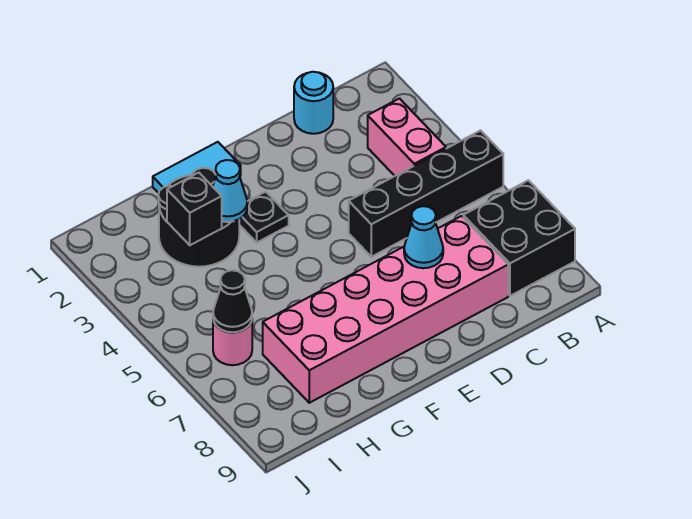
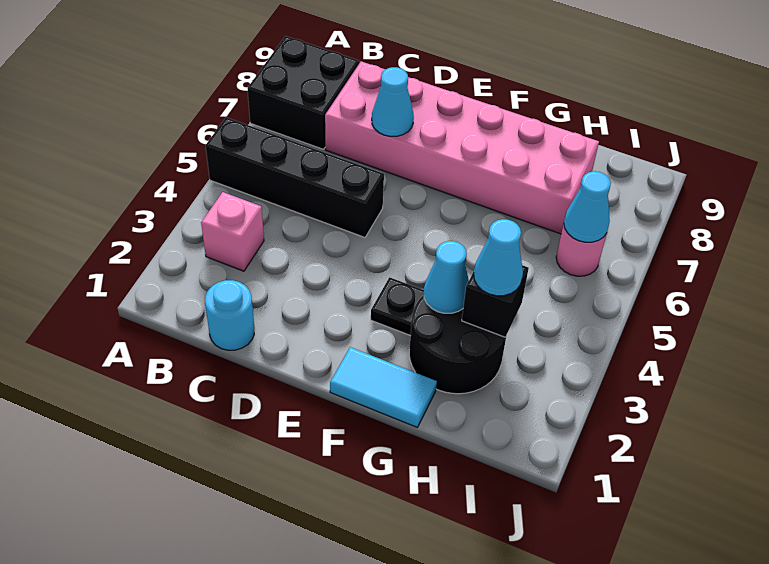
pink 1x2 brick [368,99,446,176] -> pink 1x1 brick [201,192,264,271]
none -> cyan 1x1 cone [474,219,523,296]
black 1x1 cone [213,270,252,332] -> cyan 1x1 cone [564,171,611,242]

